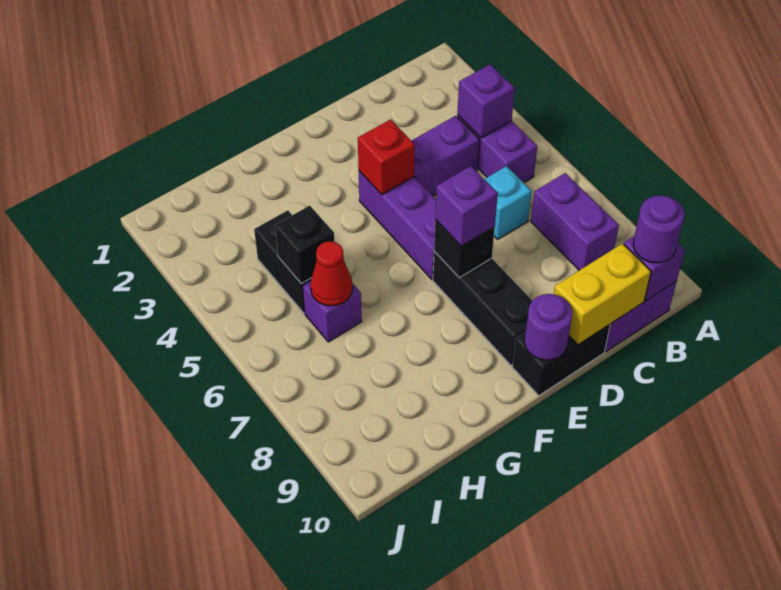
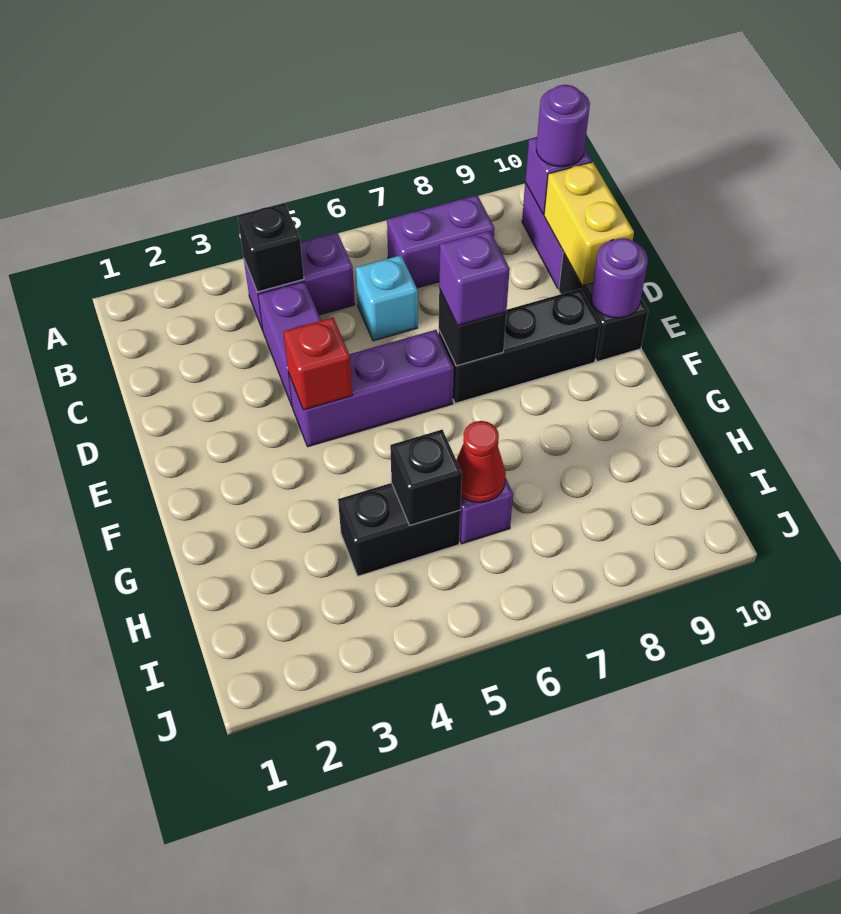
purple 1x1 brick [457,64,515,138] -> black 1x1 brick [238,203,304,292]

